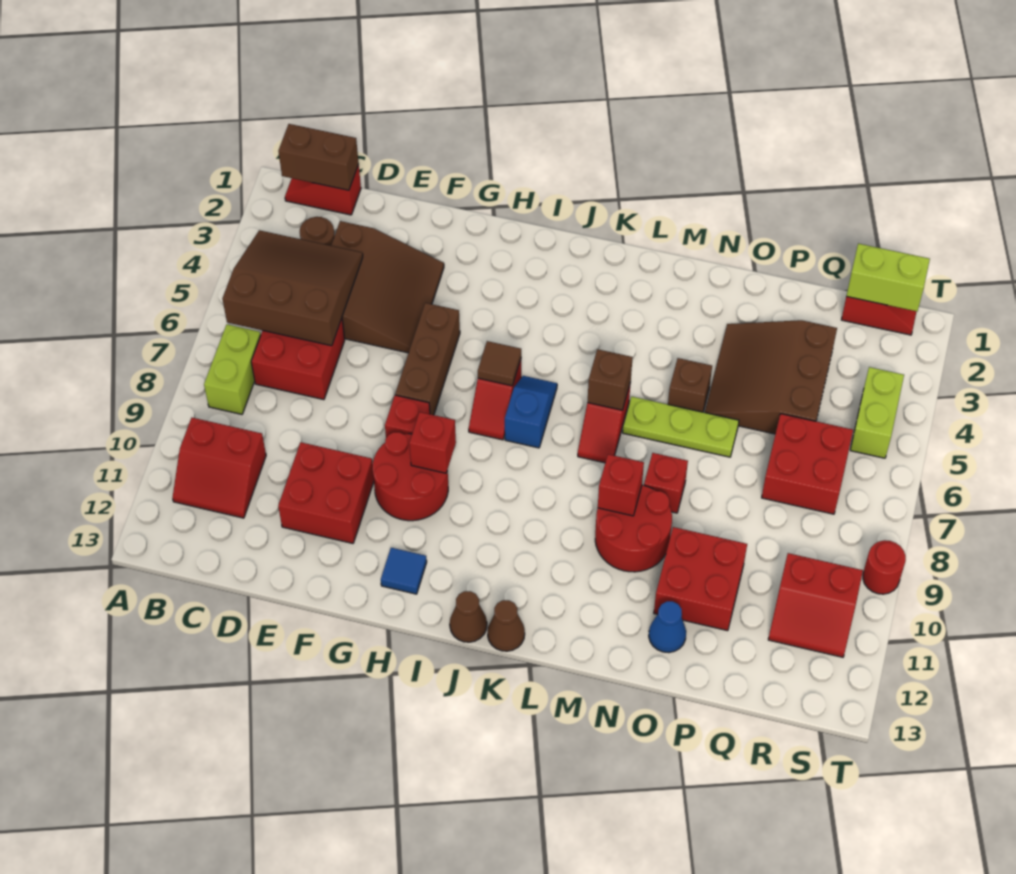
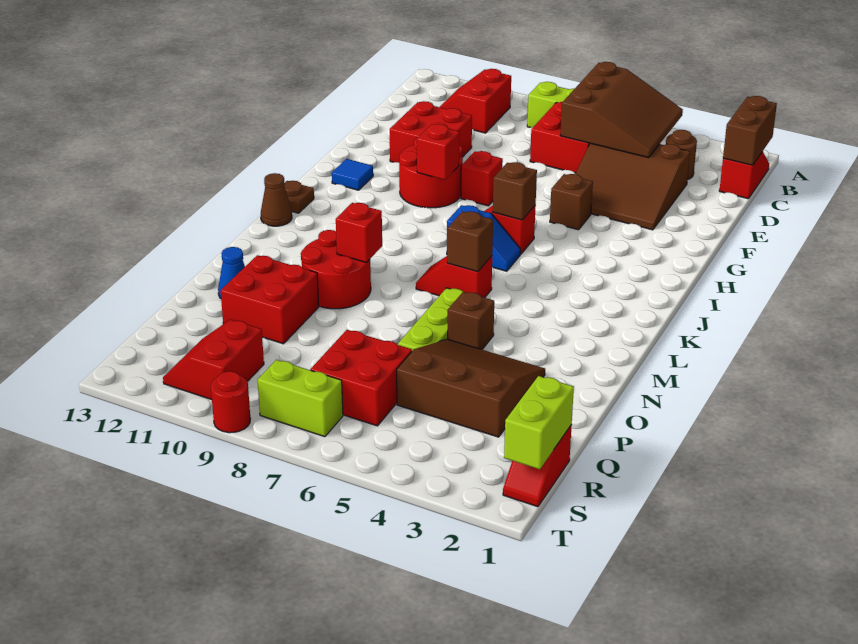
brown 1x3 brick [395,303,460,415] -> brown 1x1 brick [550,174,593,230]
brown 1x1 tile [478,341,521,386] -> brown 1x1 brick [493,162,537,220]
brown 1x1 cone [450,591,487,642] -> brown 1x1 plate [284,181,314,213]
red 1x1 brick [644,453,688,513] -> none
lime 1x2 brick [850,367,904,458] -> lime 1x2 brick moved to [258,360,343,437]

